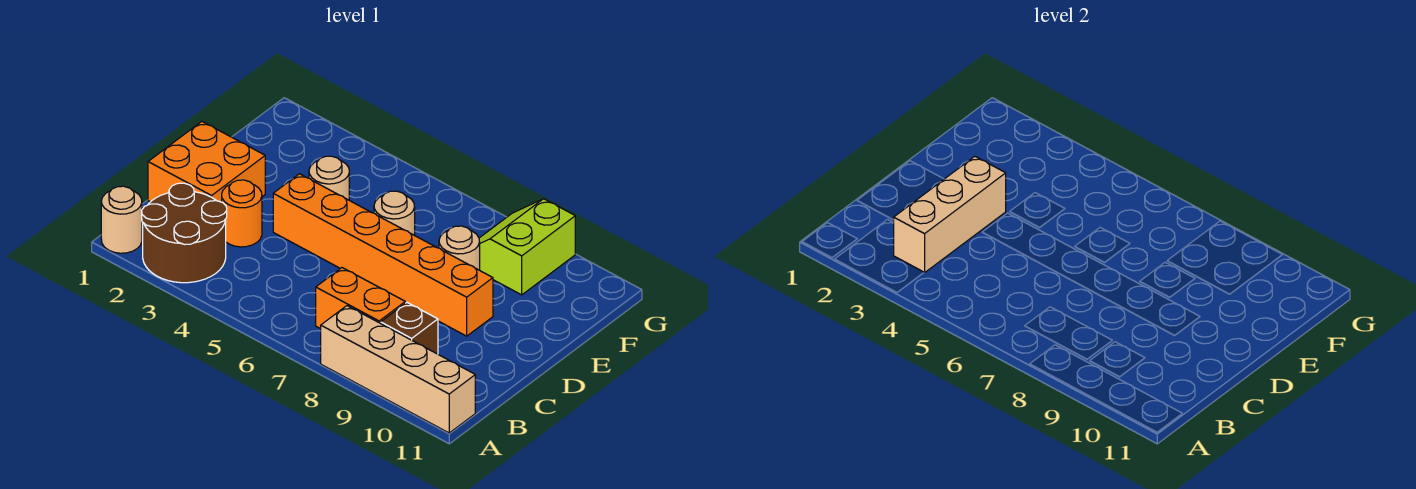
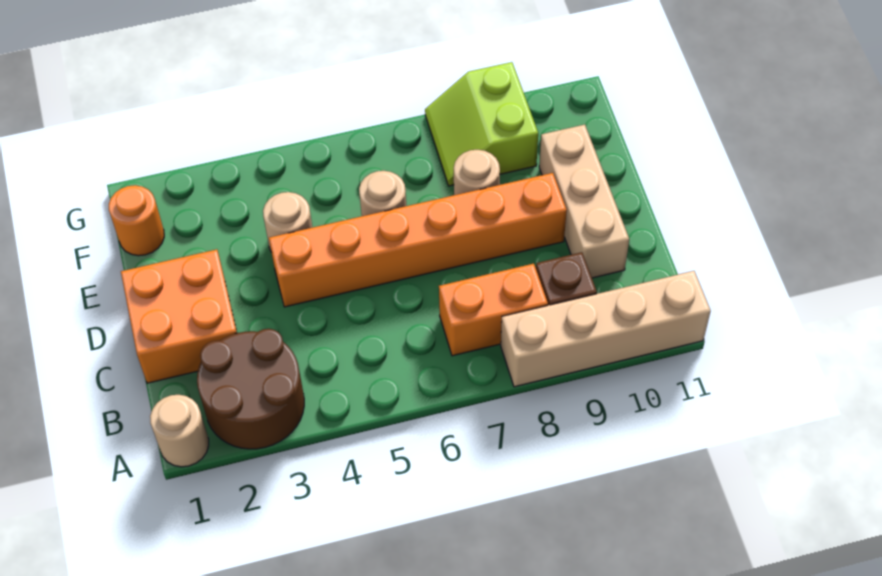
tan 1x3 brick [894,156,1006,273] -> tan 1x3 brick moved to [539,125,629,278]
orange 1x1 round brick [222,180,262,247] -> orange 1x1 round brick moved to [109,185,164,256]

